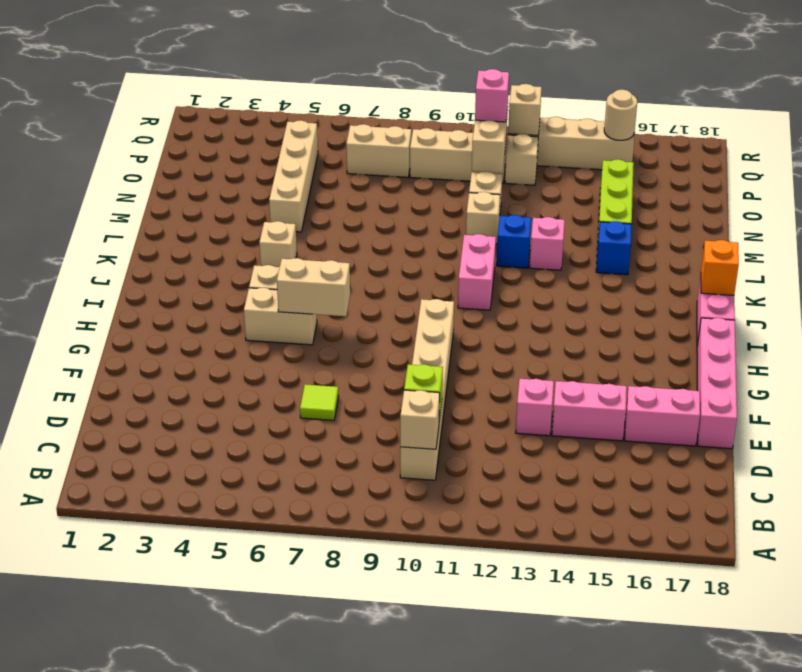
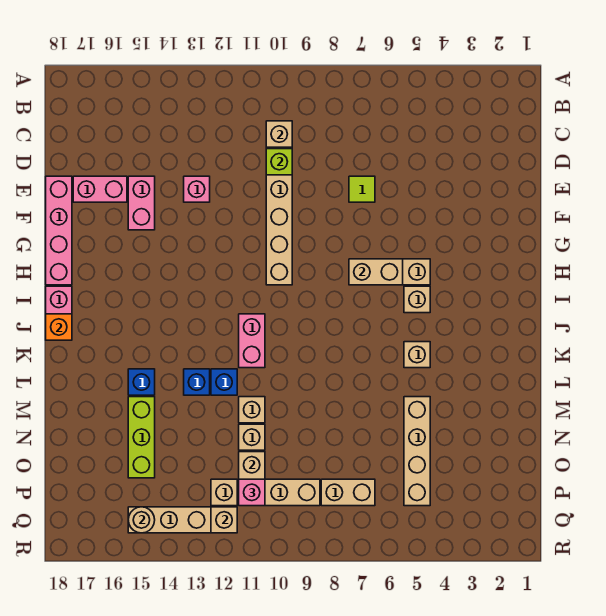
pink 1x2 brick [552,381,627,441] -> pink 1x2 brick turned to [128,176,155,230]
pink 1x1 brick [530,217,565,270] -> blue 1x1 brick [184,369,210,395]

